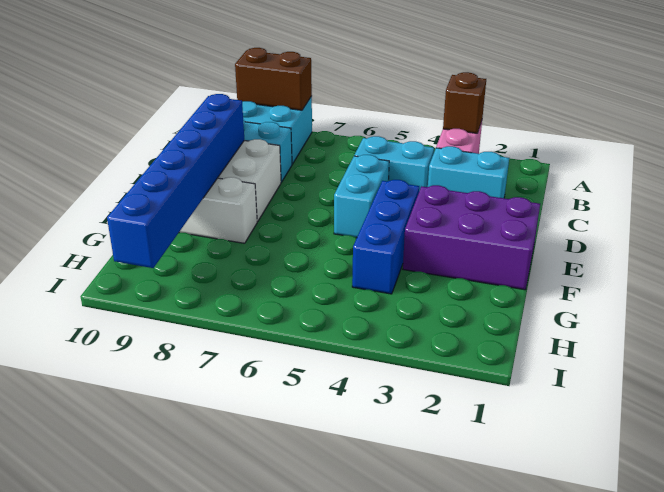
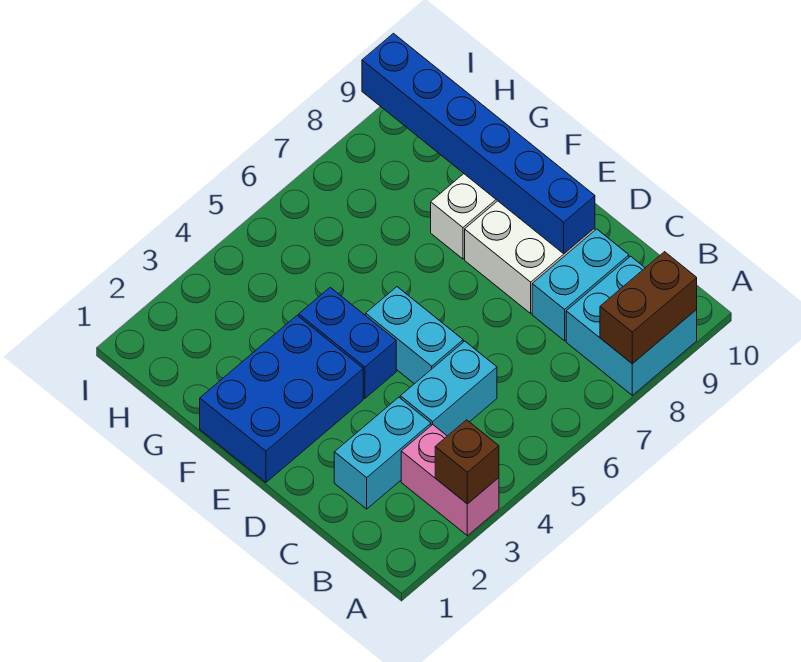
purple 2x3 brick [403,185,540,290] -> blue 2x3 brick [200,315,363,482]
blue 1x3 brick [352,180,419,294] -> blue 1x2 brick [299,287,396,398]

